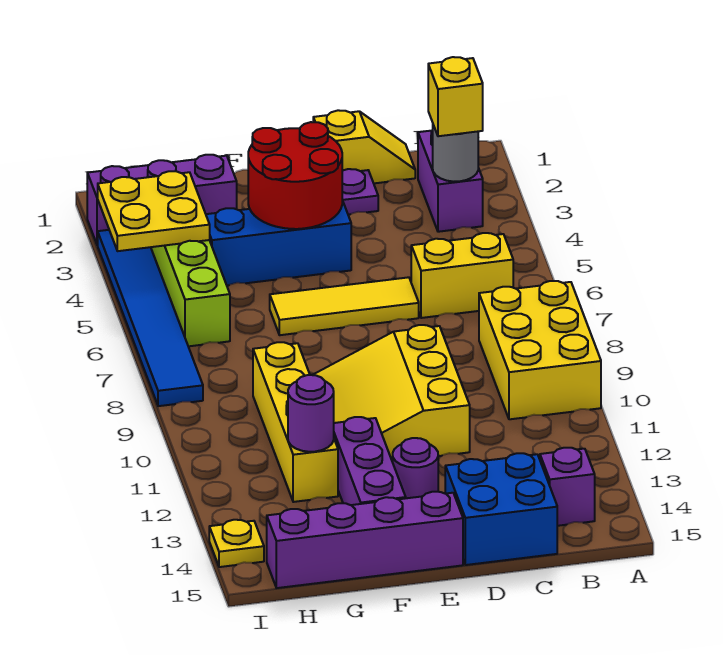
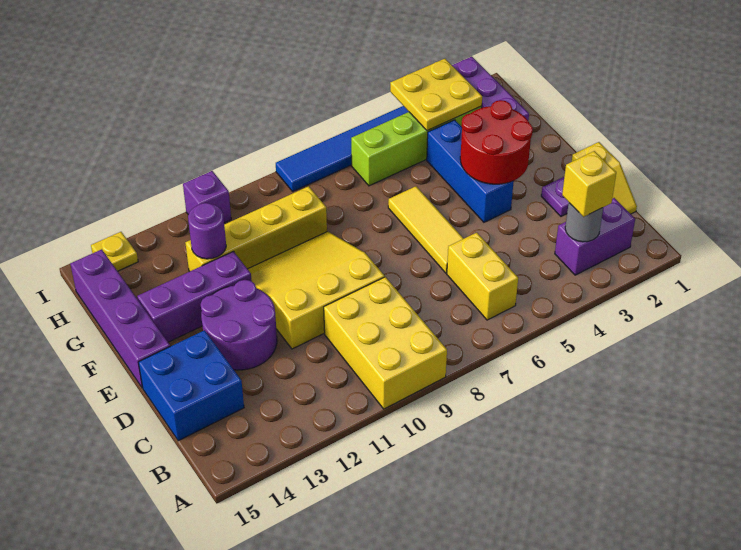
yellow 2x3 brick [479,281,601,419] -> yellow 2x3 brick turned to [324,277,447,409]
purple 1x1 brick [540,448,595,526] -> purple 1x1 brick moved to [183,171,231,223]
purple 1x1 round brick [393,438,438,498] -> purple 2x2 round brick [201,280,277,370]

